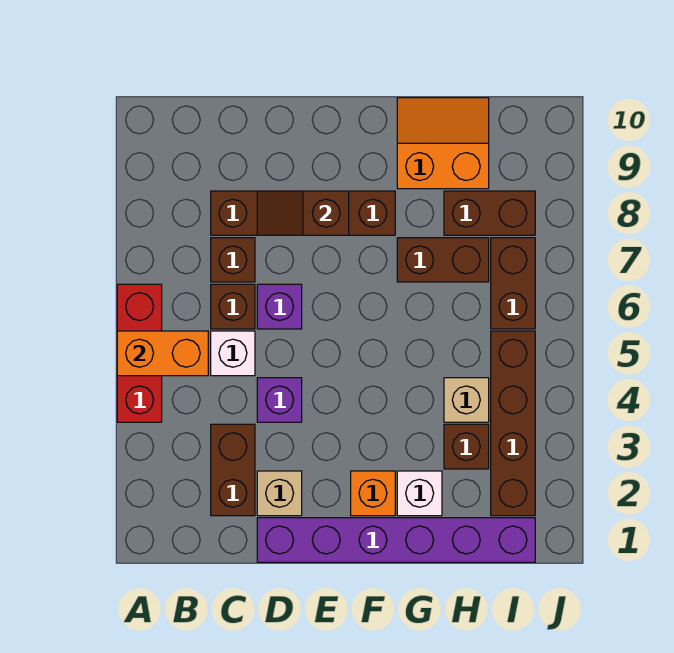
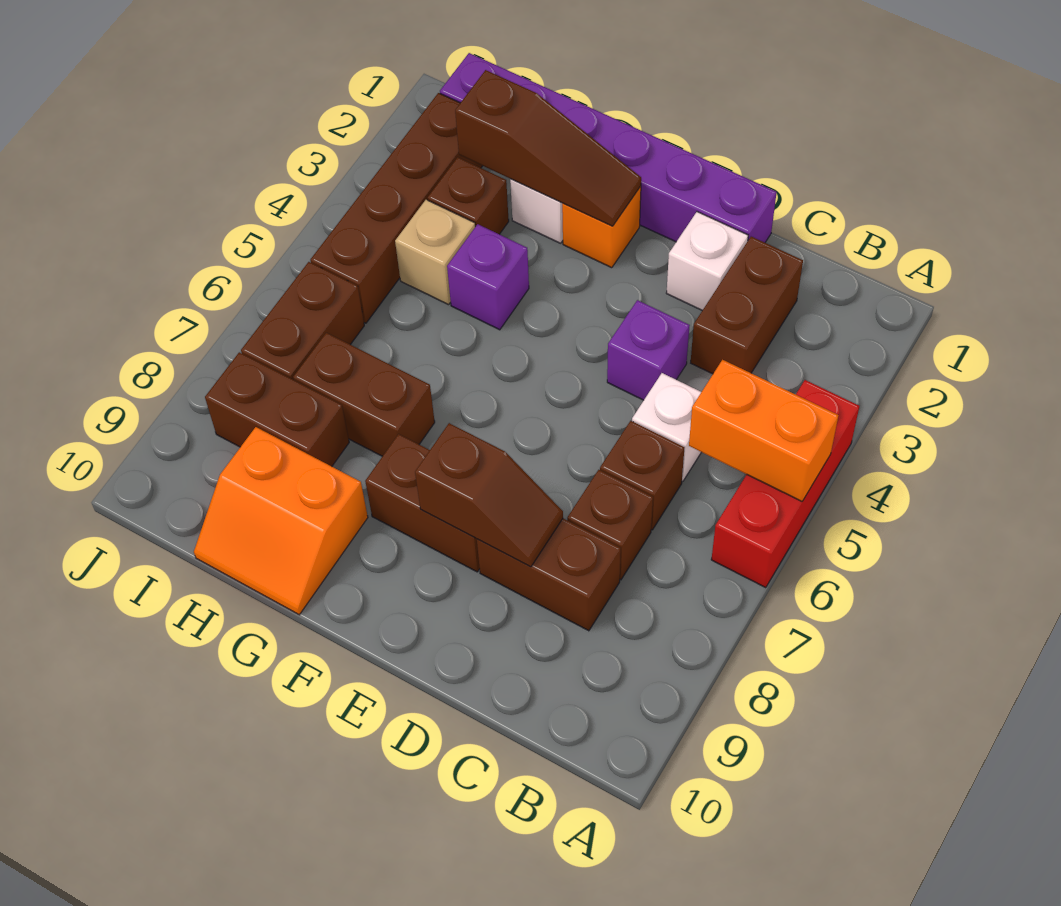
tan 1x1 brick [257,471,302,516] -> white 1x1 brick [666,212,748,310]
purple 1x1 brick [257,284,302,329] -> purple 1x1 brick moved to [447,224,529,330]
none -> brown 1x3 slope [455,70,641,226]

